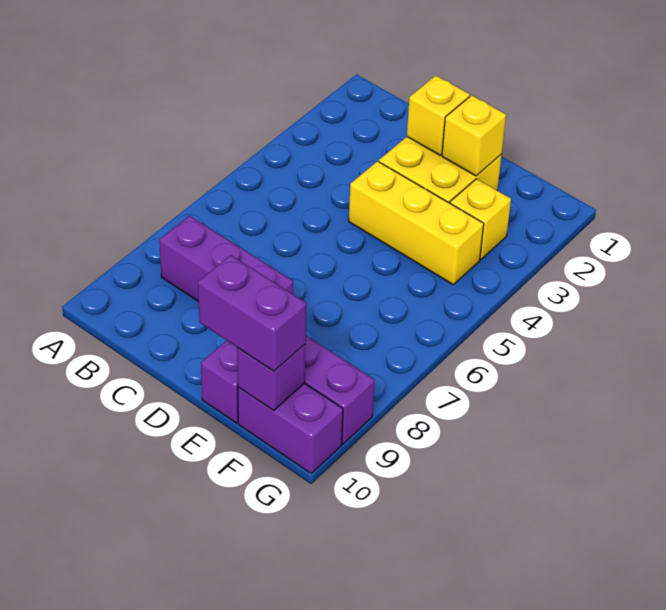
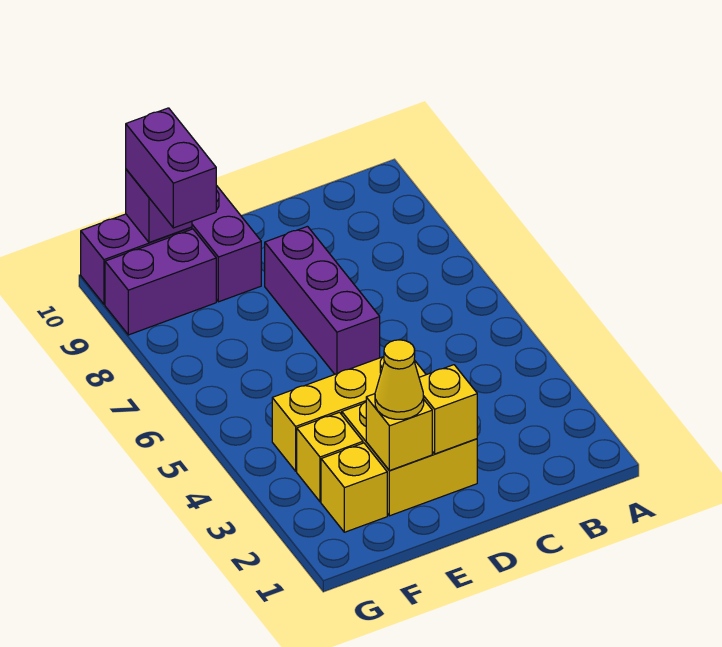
purple 1x3 brick [159,216,293,302] -> purple 1x3 brick turned to [265,226,380,374]
none -> yellow 1x1 cone [375,340,424,419]
purple 1x2 brick [198,255,306,371] -> purple 1x2 brick turned to [126,108,216,228]
none -> yellow 1x1 brick [321,443,387,532]

